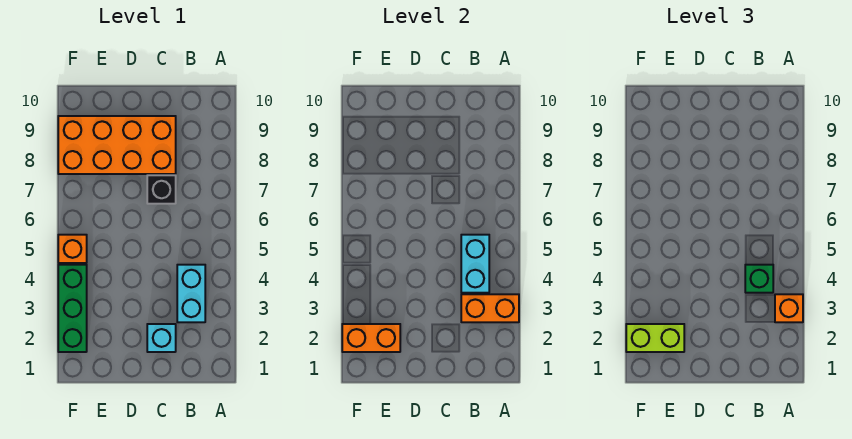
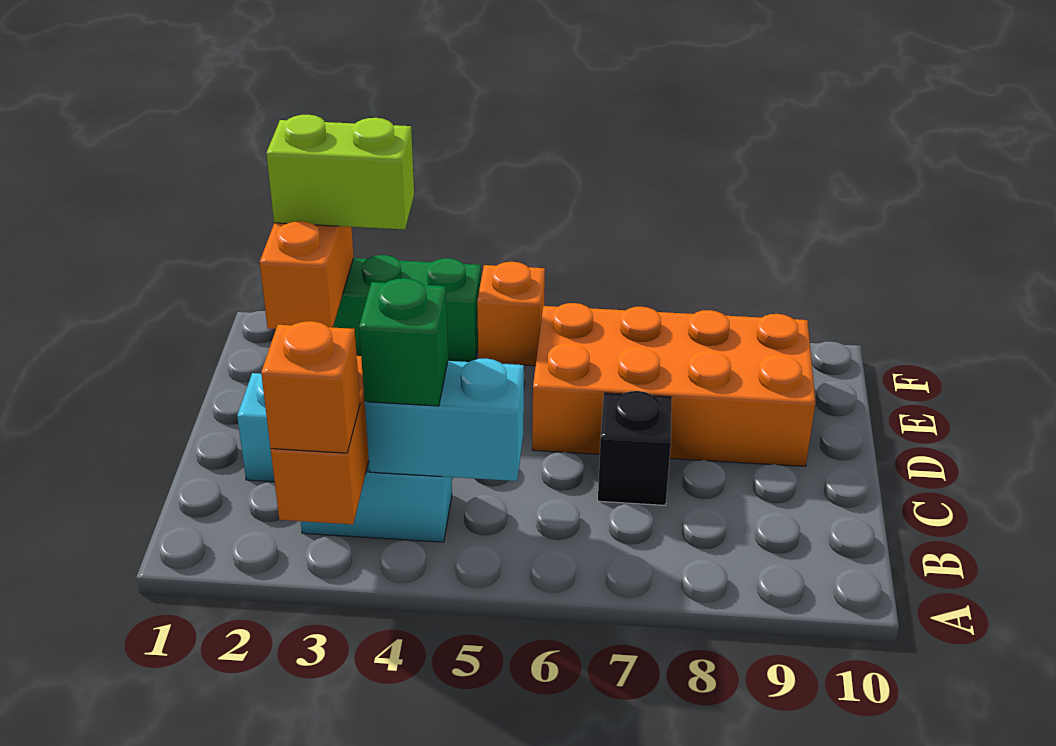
orange 2x4 brick [58,116,176,174] -> orange 2x4 brick turned to [532,303,816,466]
lime 1x2 brick [626,324,684,352] -> lime 1x2 brick turned to [266,115,414,230]

